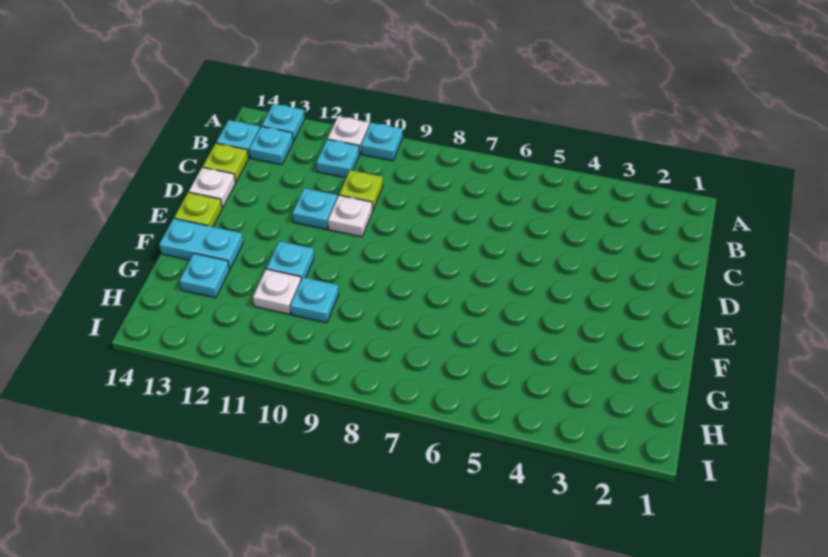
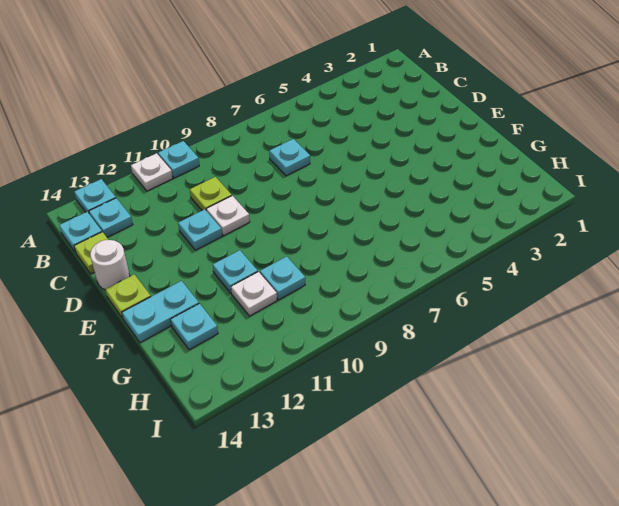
cyan 1x1 plate [316,139,359,178] -> cyan 1x1 plate moved to [269,139,310,176]
white 1x1 plate [189,167,236,208] -> white 1x1 round brick [90,240,130,290]

